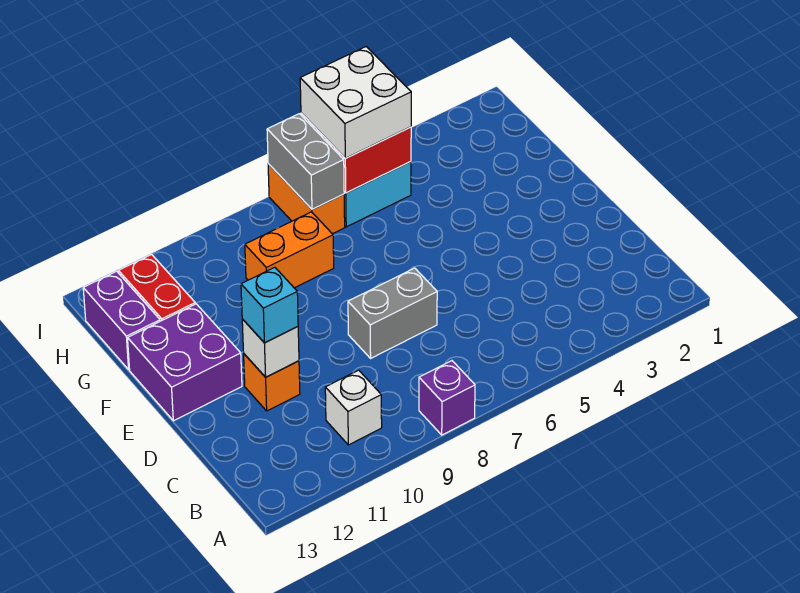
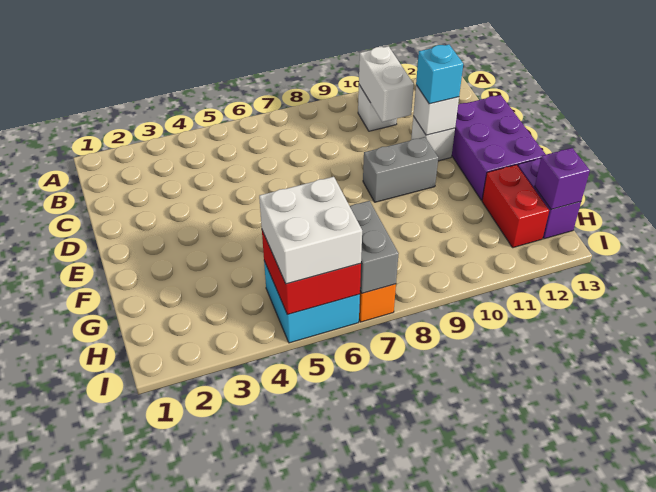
purple 1x1 brick [419,361,475,435] -> purple 1x1 brick moved to [535,148,590,210]
none -> white 1x2 brick [359,46,414,122]
grey 1x2 brick [348,268,437,358] -> grey 1x2 brick moved to [363,137,438,202]
orange 1x1 brick [244,354,300,411] -> white 1x1 brick [411,116,455,161]
purple 2x2 brick [128,304,242,421] -> purple 2x3 brick [452,95,546,200]
orange 1x2 brick [245,212,334,288] -> none

